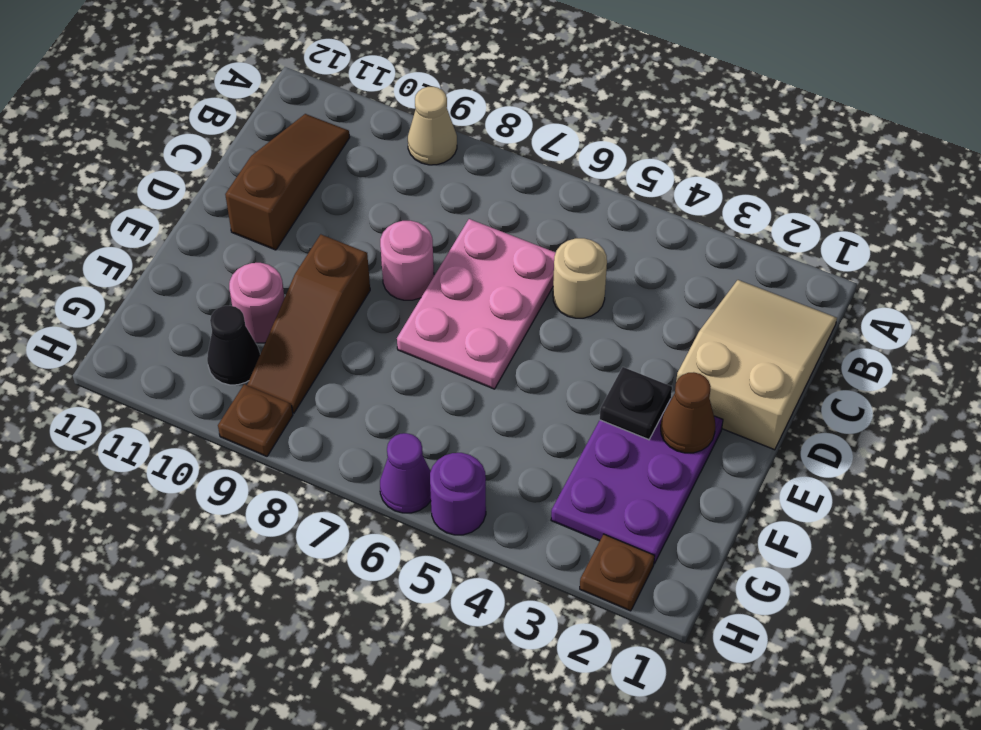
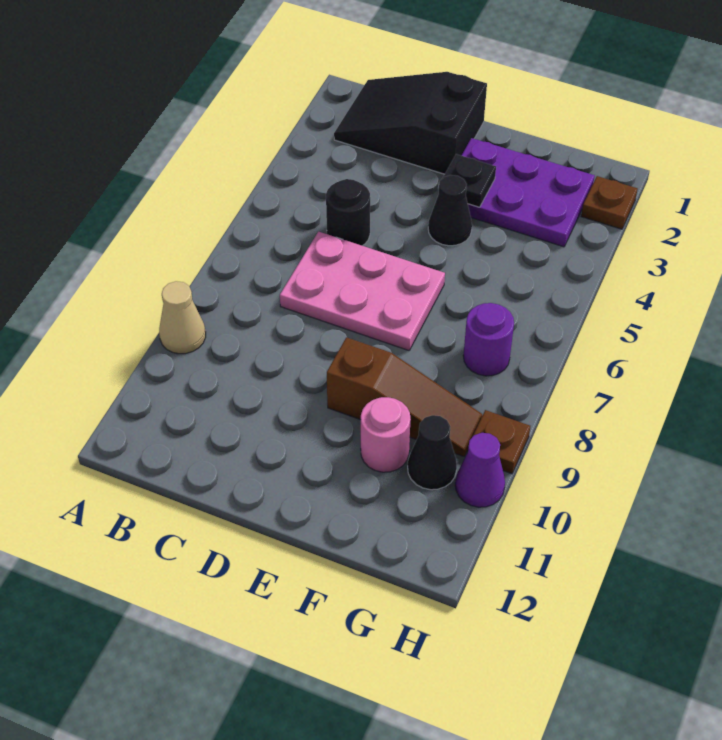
tan 2x3 slope [676,280,837,450] -> black 2x3 slope [334,72,487,174]
brown 1x3 slope [225,114,350,250] -> none
tan 1x1 round brick [553,238,607,318] -> black 1x1 round brick [326,179,370,246]
pink 1x1 round brick [380,221,434,300] -> none
brown 1x1 cone [661,372,715,453] -> none
none -> black 1x1 cone [428,175,472,246]
purple 1x1 round brick [430,453,486,535] -> purple 1x1 round brick moved to [463,303,514,376]
purple 1x1 cone [380,433,431,513] -> purple 1x1 cone moved to [455,433,505,507]

